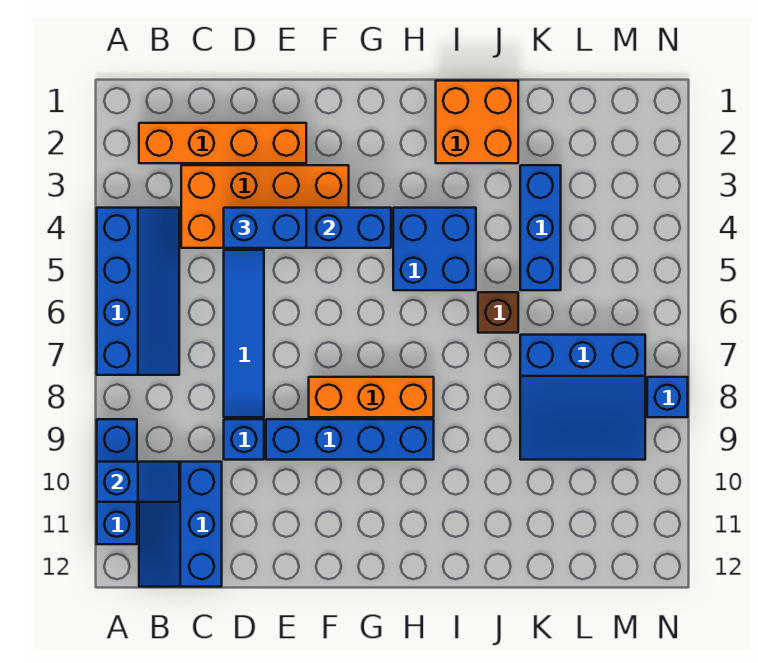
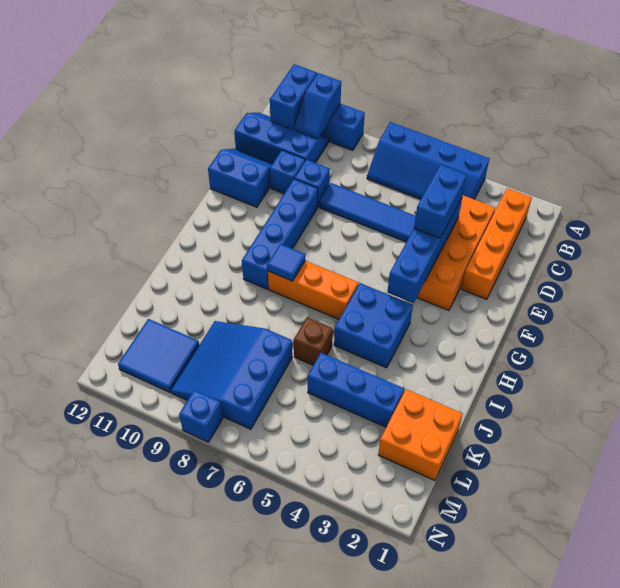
none -> blue 1x2 brick [270,64,317,129]
none -> blue 1x1 brick [270,150,305,194]
none -> blue 2x2 slope [208,149,273,207]
orange 1x3 brick [309,377,434,417] -> orange 1x3 brick turned to [268,261,358,319]
none -> blue 1x1 tile [267,244,305,281]
orange 2x2 brick [436,81,518,163] -> orange 2x2 brick moved to [378,389,463,480]
none -> blue 2x2 tile [118,319,199,392]

